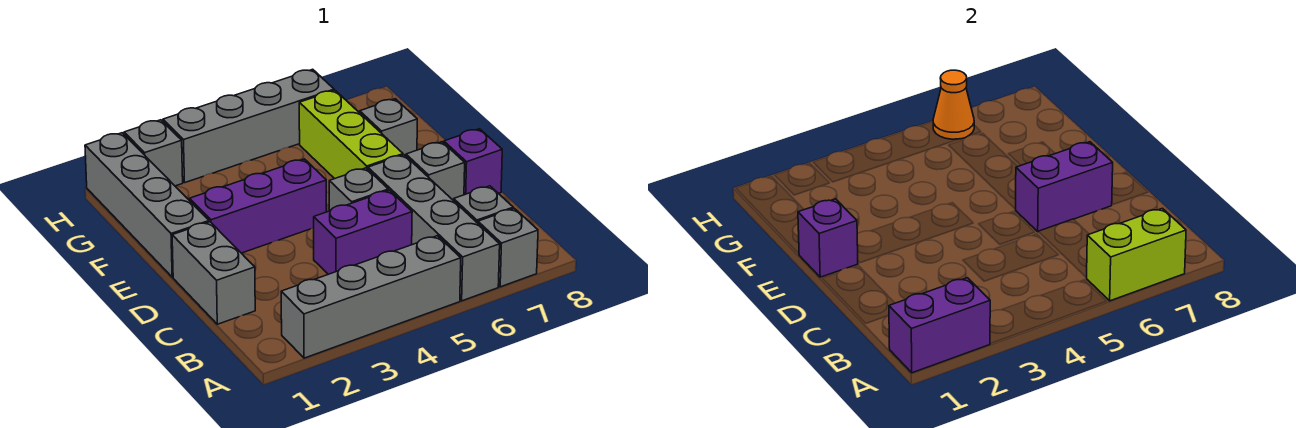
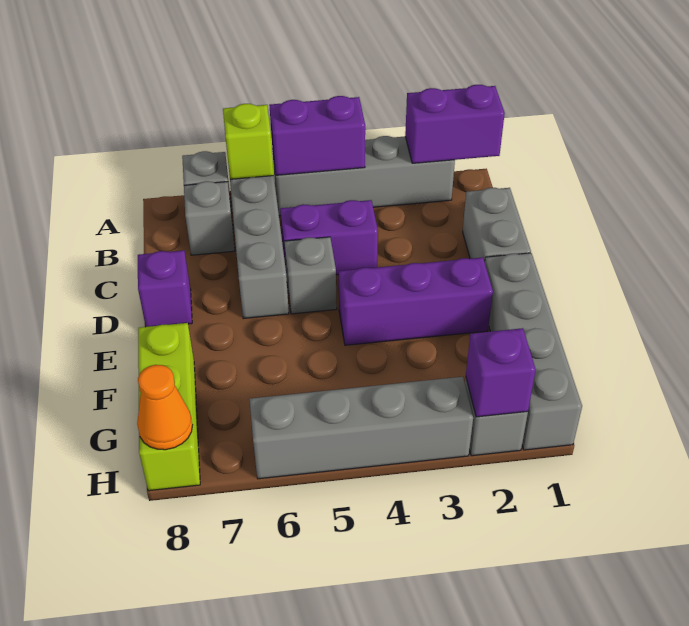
lime 1x2 brick [1087,208,1186,301] -> lime 1x1 brick [223,104,274,179]
purple 1x2 brick [1015,142,1113,232] -> purple 1x2 brick moved to [269,96,365,175]
grey 1x1 brick [406,142,465,201] -> none
purple 1x1 brick [798,199,858,277] -> purple 1x1 brick moved to [466,328,536,417]
lime 1x3 brick [299,90,403,179] -> lime 1x3 brick moved to [138,323,200,491]
grey 1x1 brick [360,99,417,156] -> none
orange 1x1 cone [933,70,974,139] -> orange 1x1 cone moved to [137,365,193,450]

